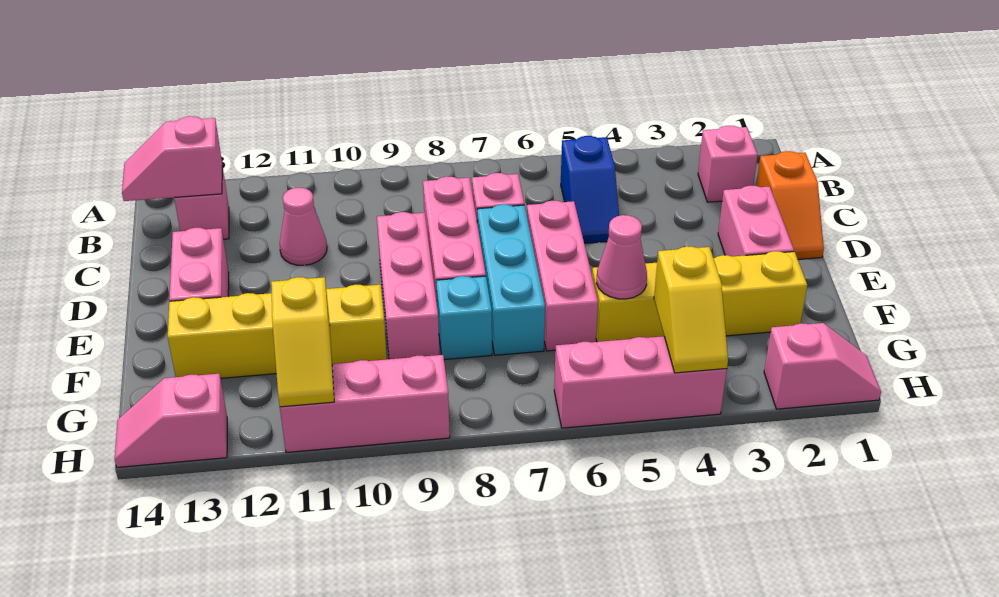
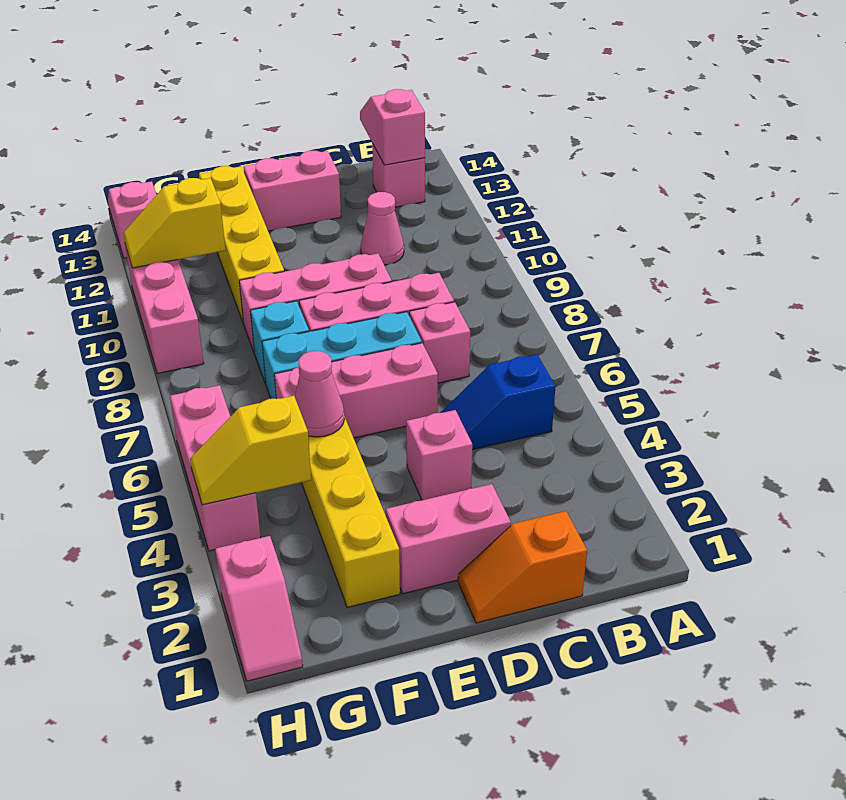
pink 1x1 brick [698,126,758,202] -> pink 1x1 brick moved to [406,410,472,500]

